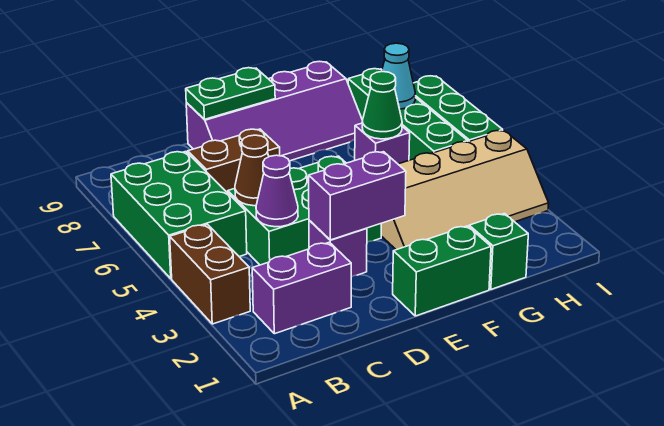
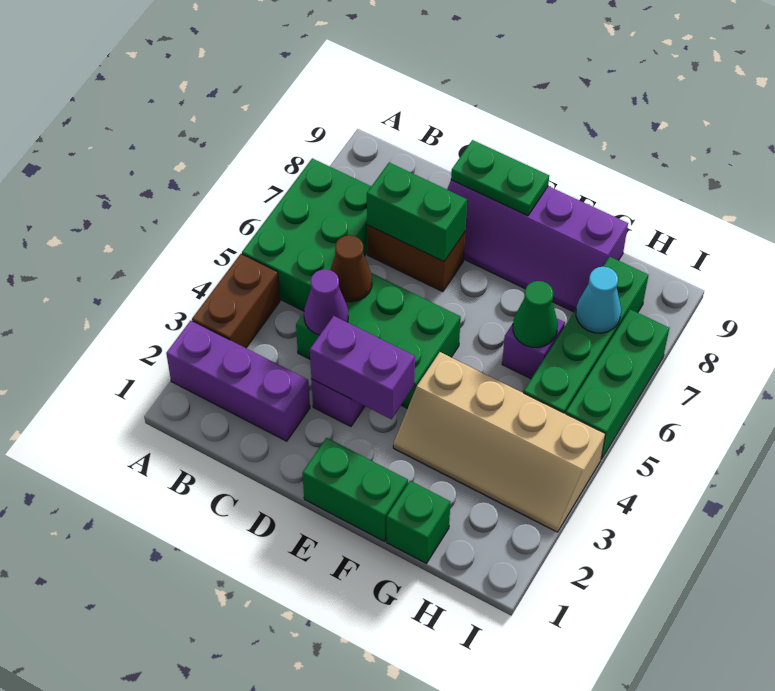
purple 1x2 brick [252,242,351,334] -> purple 1x3 brick [166,321,310,441]
none -> green 1x2 brick [367,162,467,262]

